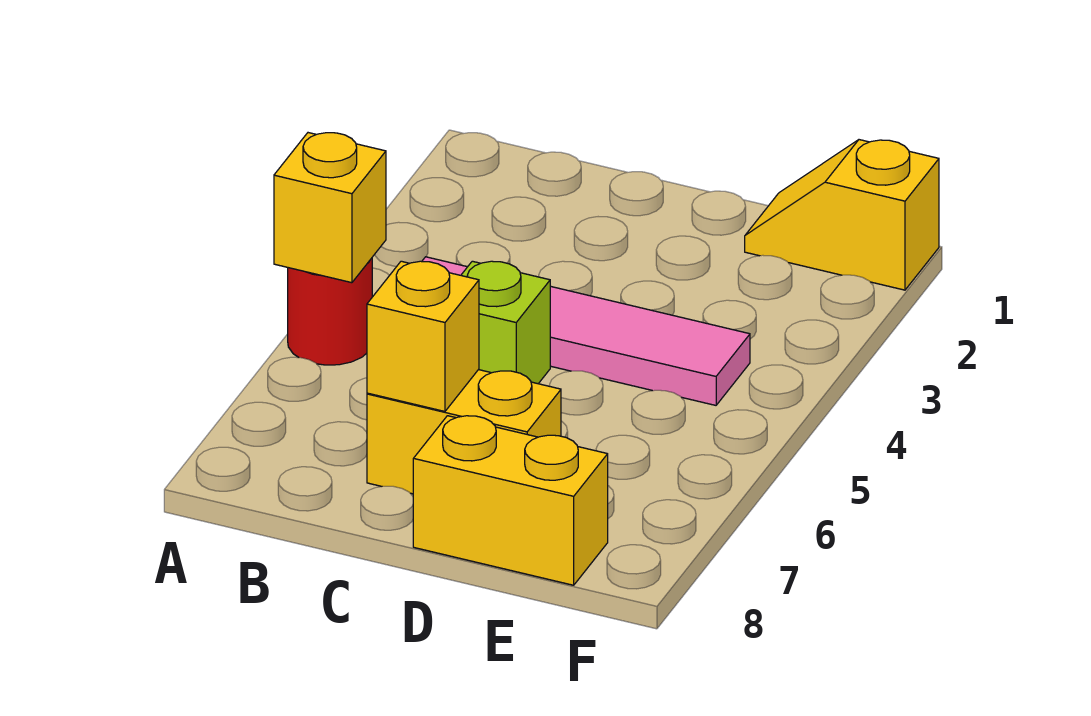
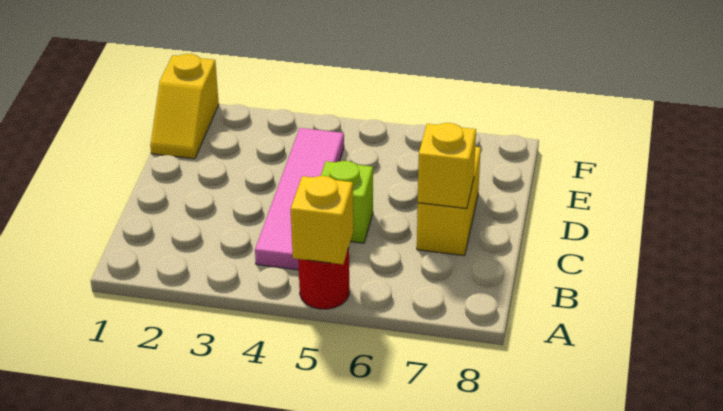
yellow 1x2 brick [413,416,608,585] -> none

